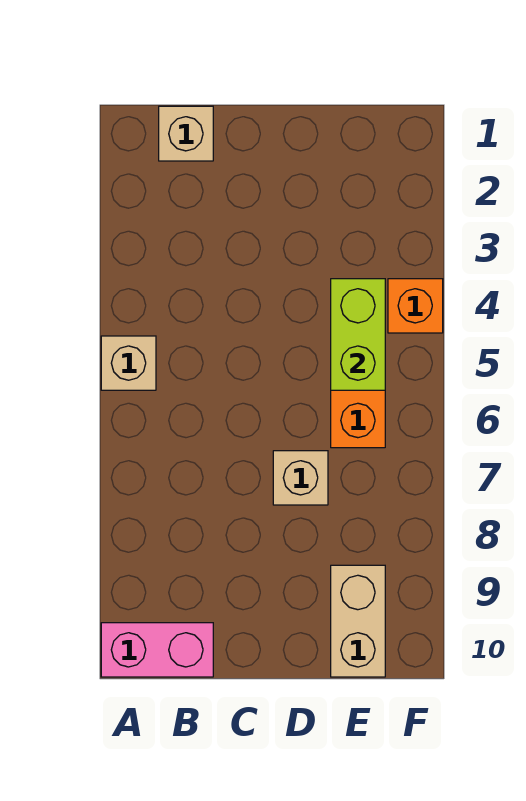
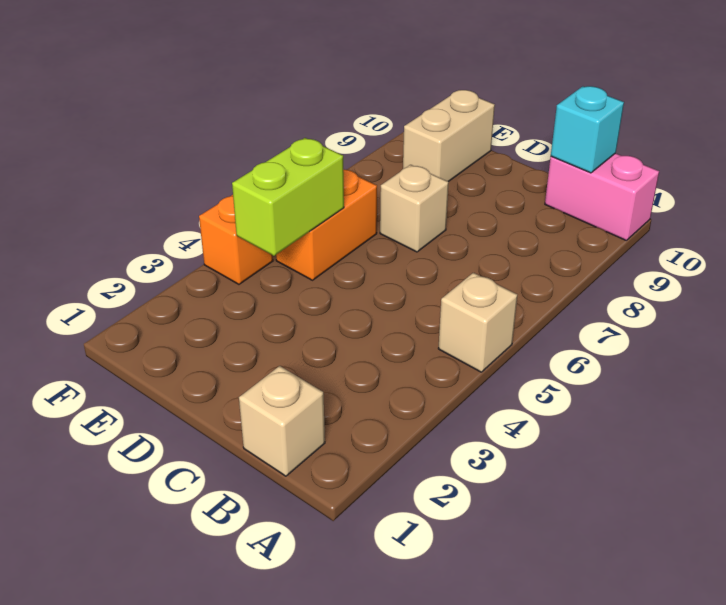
none -> cyan 1x1 brick [551,86,624,173]

